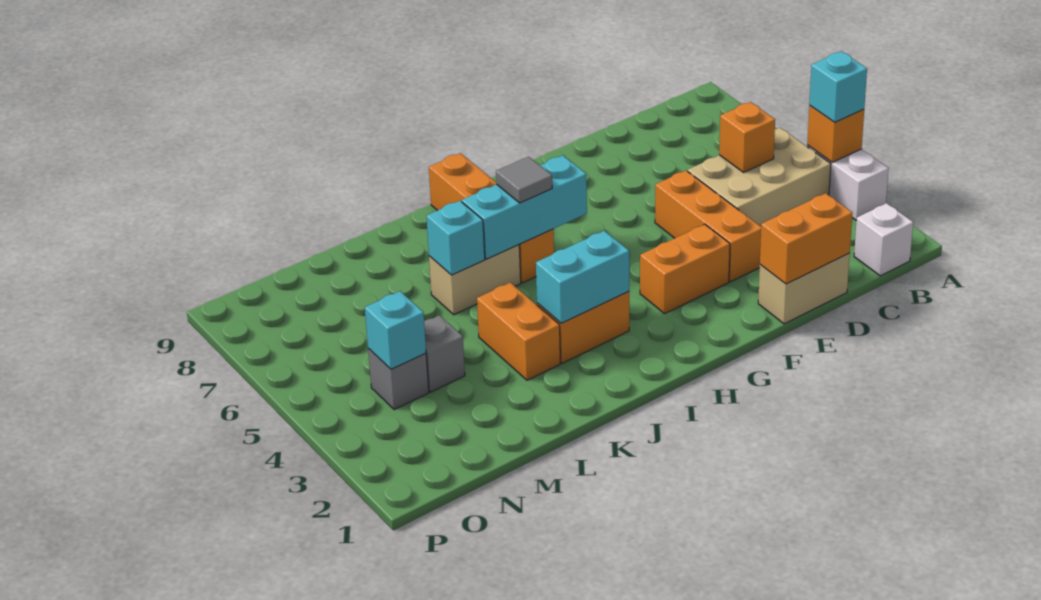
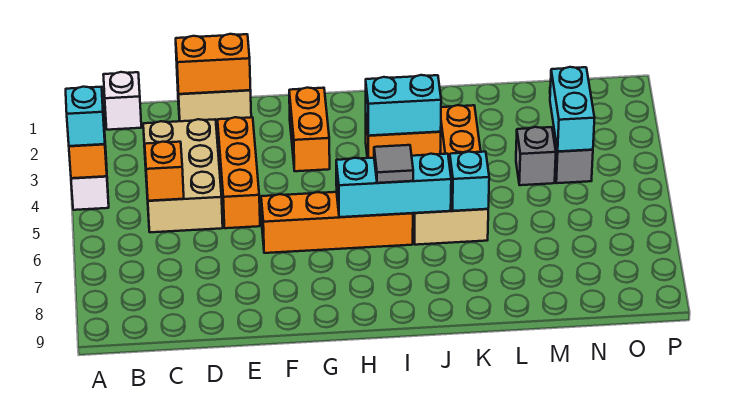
tan 2x3 brick [688,128,831,226] -> tan 2x3 brick turned to [143,119,223,232]
orange 1x2 brick [640,224,730,314] -> orange 1x2 brick turned to [289,88,330,171]
orange 1x4 brick [429,153,554,283] -> orange 1x4 brick turned to [261,192,413,253]
cyan 1x1 brick [365,291,426,369] -> cyan 1x2 brick [550,67,595,152]

